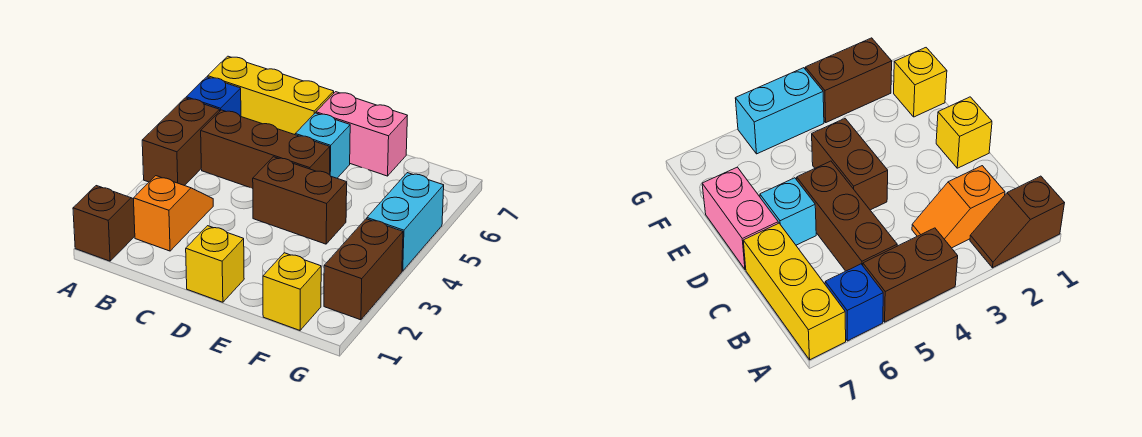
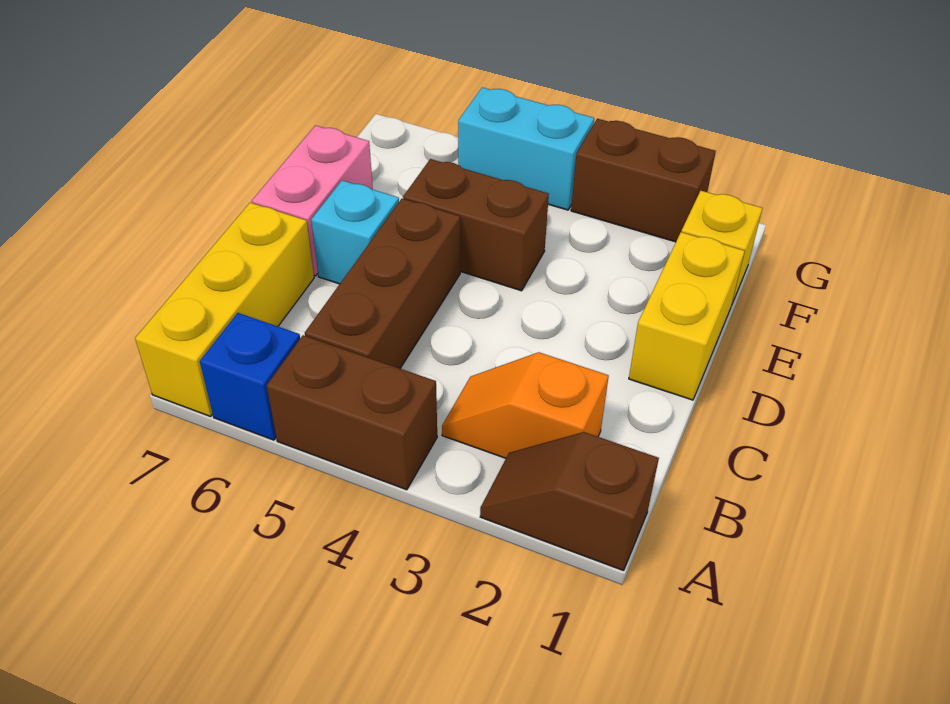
yellow 1x1 brick [186,226,244,302] -> yellow 1x2 brick [629,232,745,400]
brown 1x2 brick [253,157,347,244] -> brown 1x2 brick turned to [403,159,549,291]

